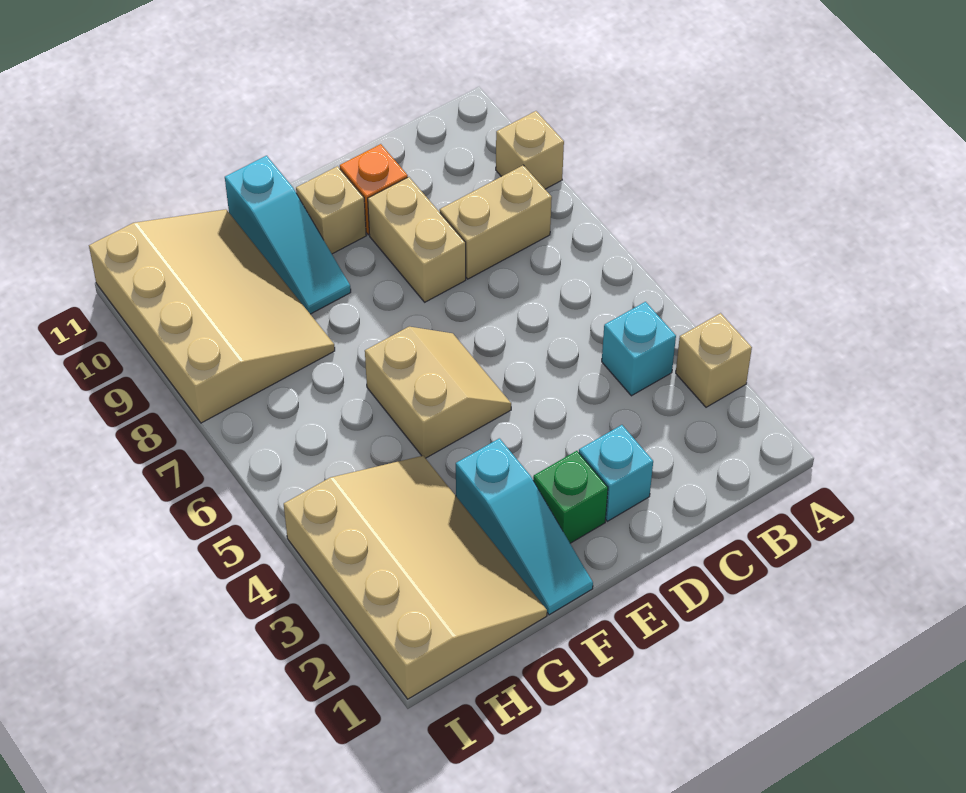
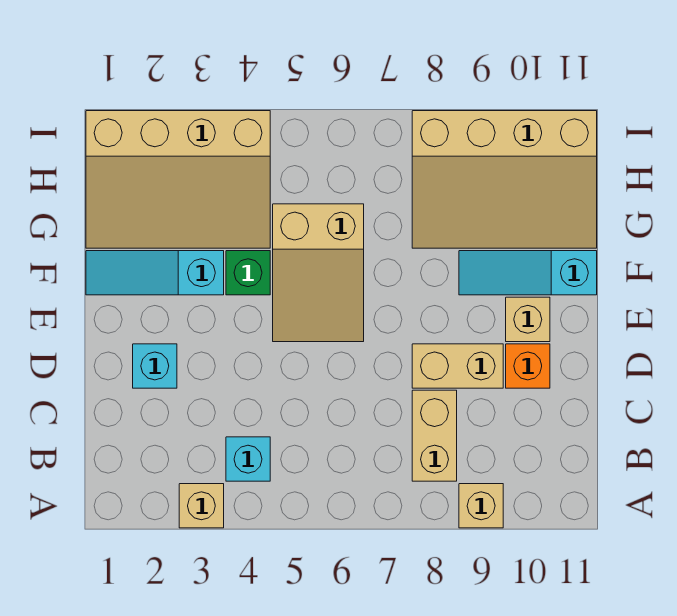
green 1x1 brick [533,451,608,543] -> green 1x1 brick moved to [226,251,270,295]
tan 2x2 slope [365,327,511,458] -> tan 2x3 slope [273,204,364,342]

